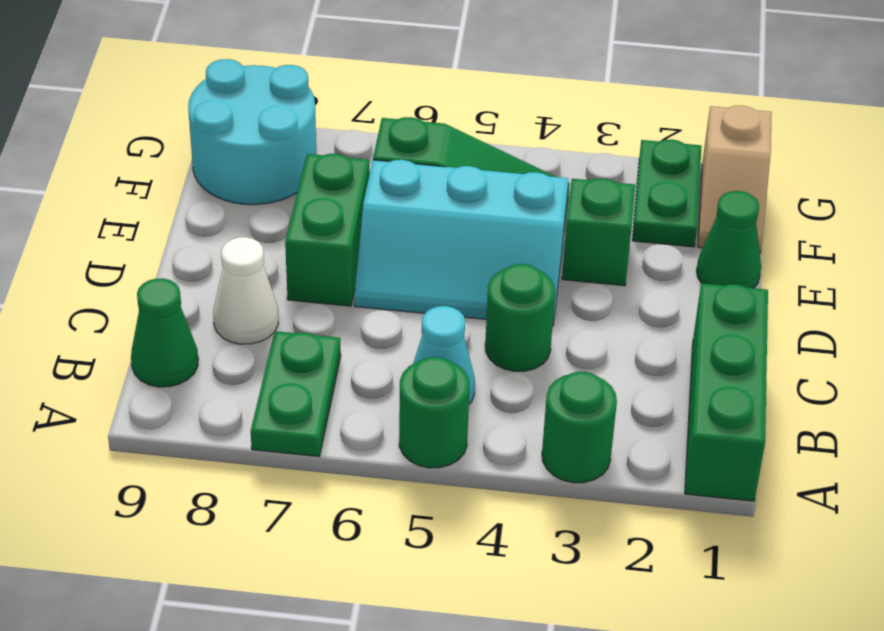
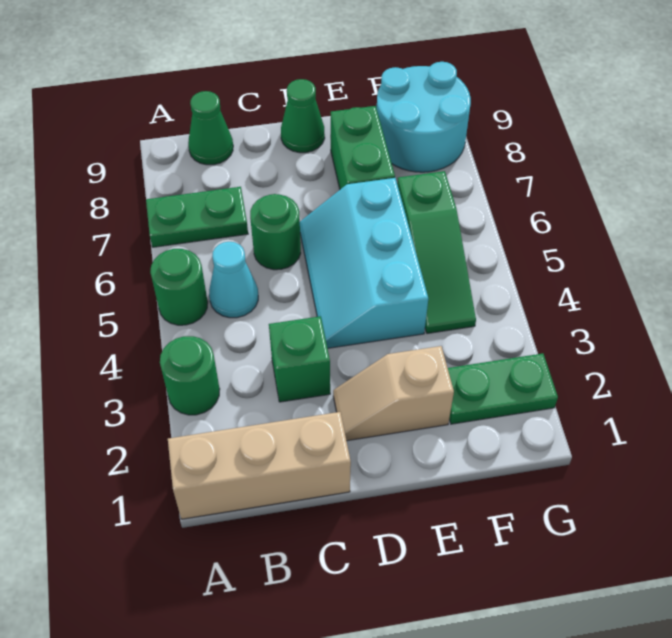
green 1x3 brick [685,283,768,501] -> tan 1x3 brick [168,412,351,519]
green 1x1 round brick [485,264,555,371] -> green 1x1 round brick moved to [250,194,301,270]
white 1x1 cone [213,237,278,344] -> none
green 1x2 brick [285,154,370,306] -> green 1x2 brick turned to [331,106,395,189]
green 1x1 cone [697,191,761,288] -> green 1x1 cone moved to [281,79,325,153]
green 1x1 brick [562,178,635,286] -> green 1x1 brick moved to [269,316,330,402]
tan 1x2 slope [698,106,772,252] -> tan 1x2 slope moved to [333,346,454,441]

